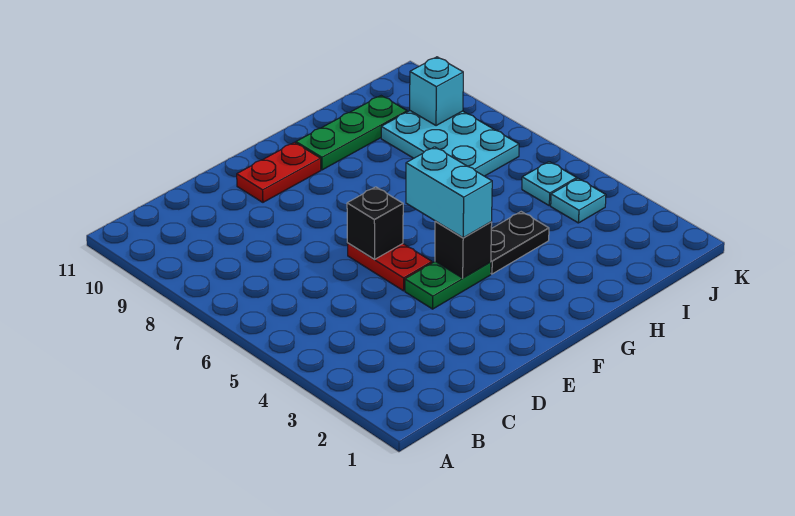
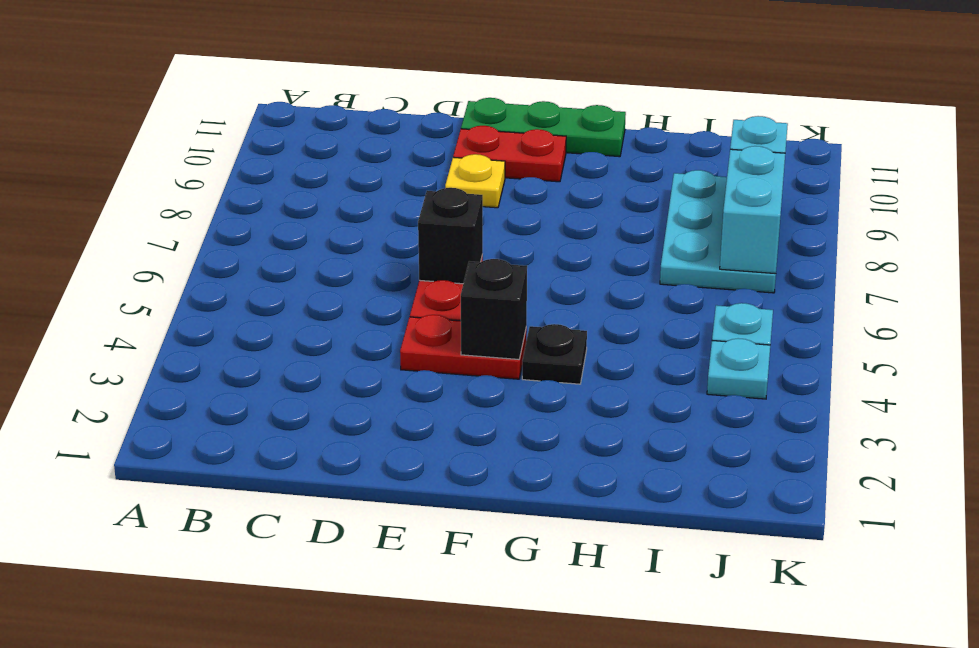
green 1x2 plate [405,262,491,309] -> red 1x2 plate [400,315,527,379]
none -> yellow 1x1 plate [445,154,505,208]
cyan 1x2 brick [406,147,492,238] -> cyan 1x2 brick moved to [720,146,785,274]
black 1x2 plate [491,212,549,274] -> black 1x1 plate [522,324,587,384]
green 1x3 plate [296,96,407,170] -> green 1x3 plate moved to [461,98,626,157]

